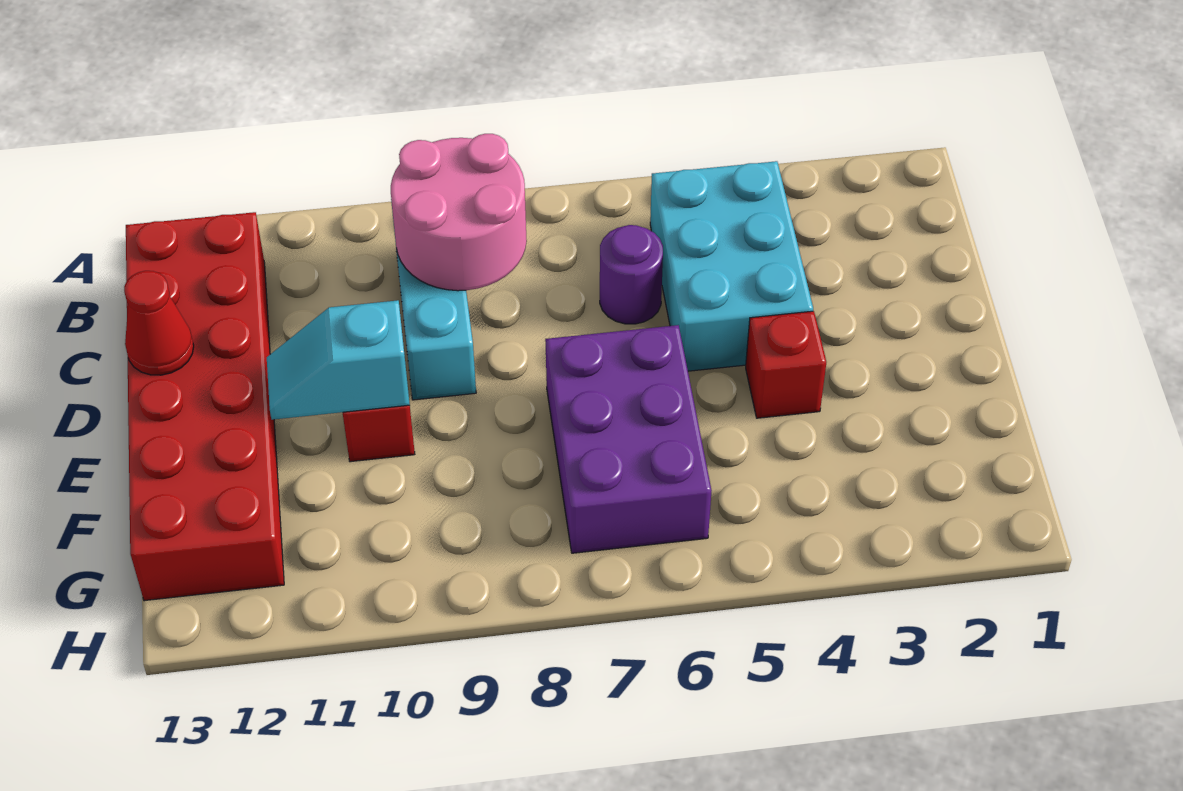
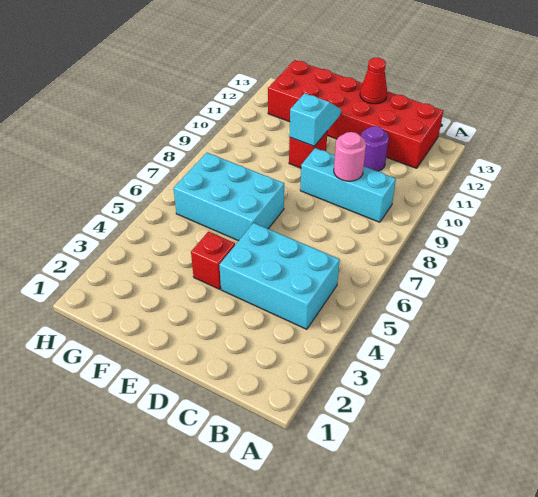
pink 2x2 round brick [391,134,527,291] -> pink 1x1 round brick [334,132,366,181]
purple 1x1 round brick [600,225,663,324] -> purple 1x1 round brick moved to [361,126,389,171]
purple 2x3 brick [545,325,711,553] -> cyan 2x3 brick [174,153,284,241]

